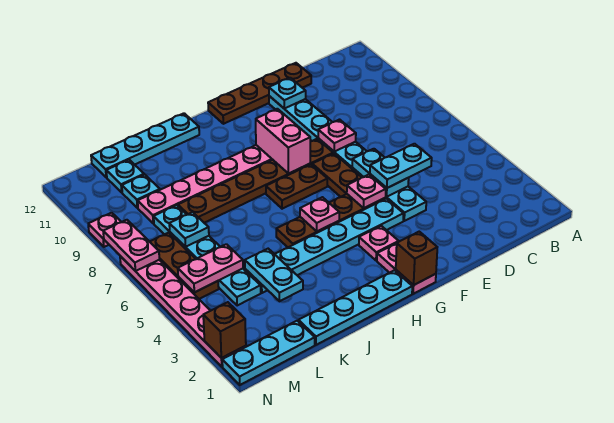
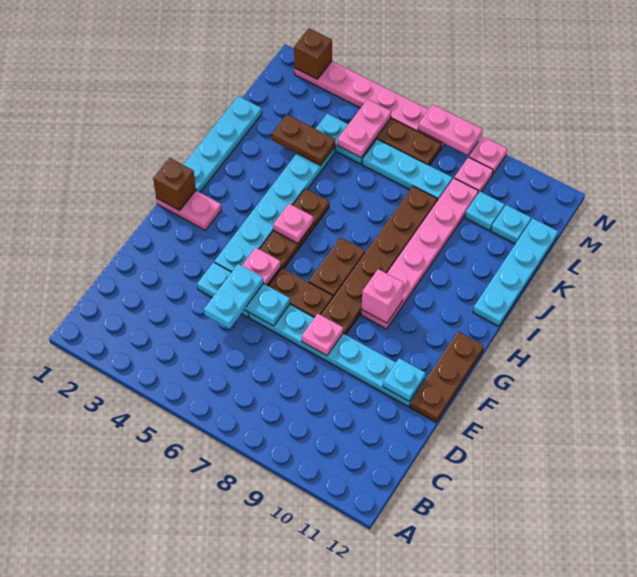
brown 1x4 plate [208,63,311,124] -> brown 1x3 plate [410,332,484,422]
pink 1x1 plate [359,226,399,261] -> pink 1x1 plate moved to [454,157,493,193]
pink 1x2 brick [256,109,310,174] -> pink 1x1 brick [362,269,404,323]
cyan 1x2 plate [245,249,303,301] -> brown 1x2 plate [272,115,335,166]
cyan 1x3 plate [222,321,315,385] -> none
cyan 1x1 plate [169,212,209,247] -> none

